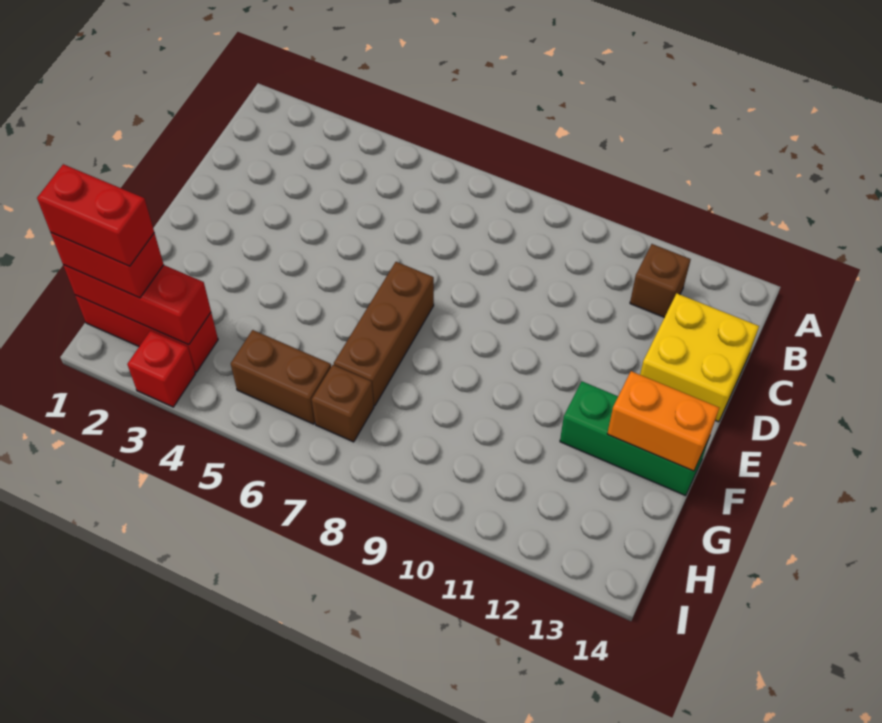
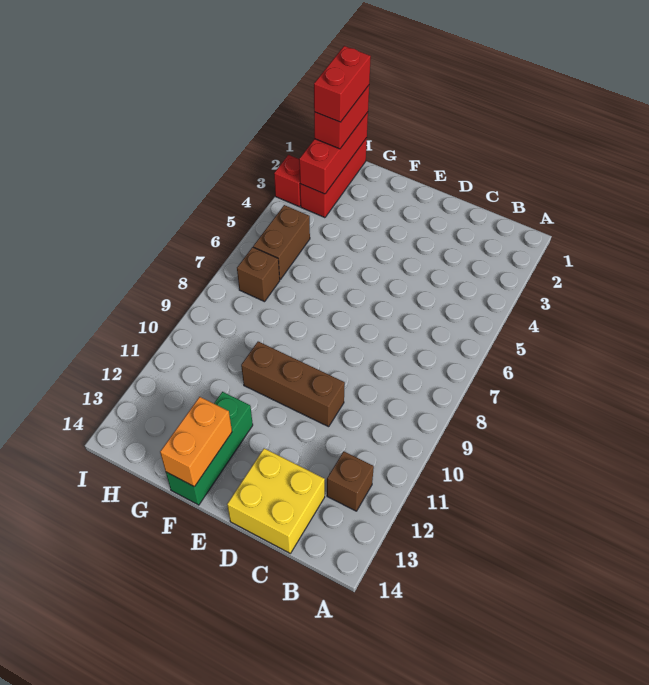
brown 1x3 brick [334,262,434,406] -> brown 1x3 brick moved to [241,342,345,427]

